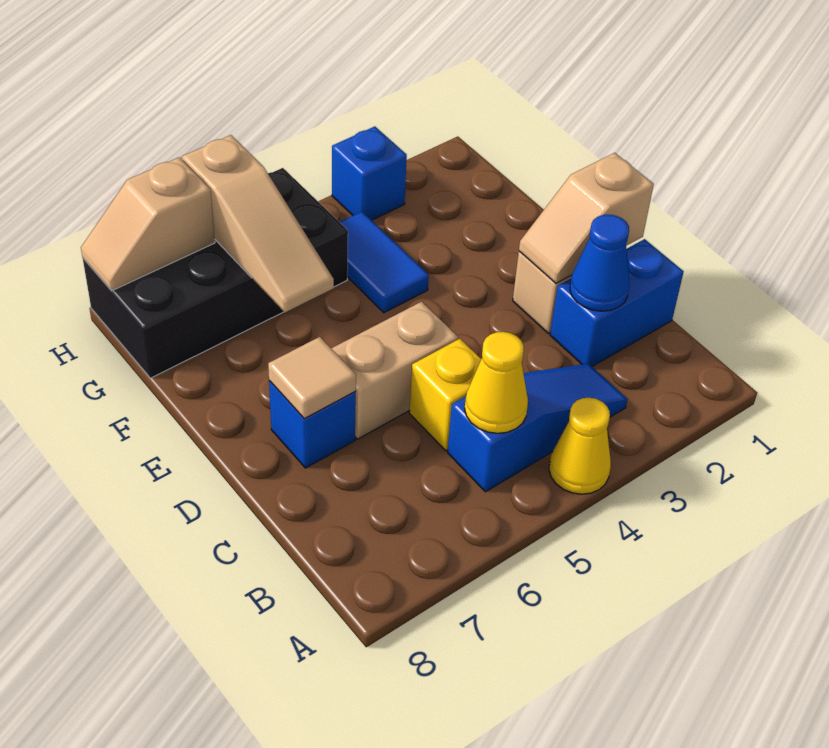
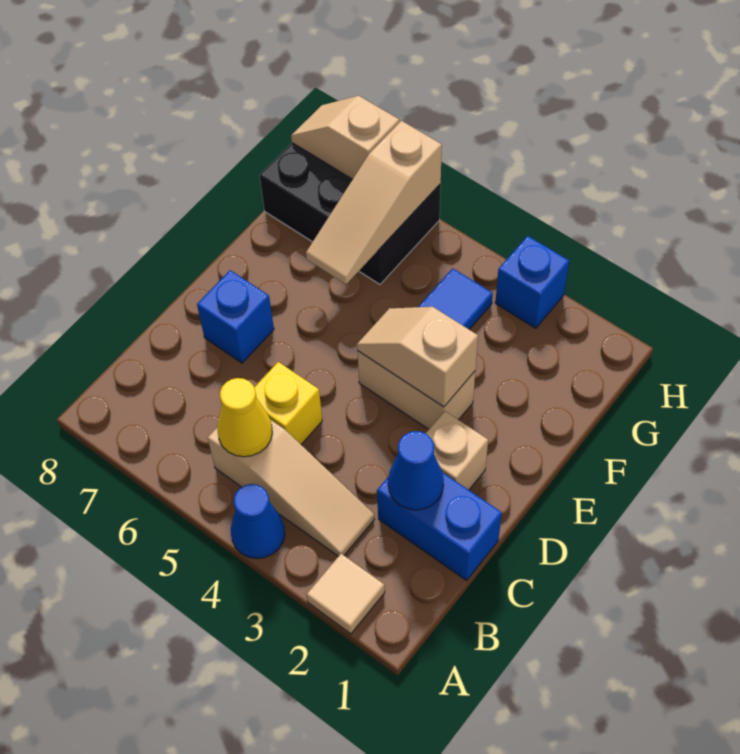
yellow 1x1 cone [549,398,611,494] -> blue 1x1 cone [231,484,285,558]
blue 1x3 slope [448,364,627,492] -> tan 1x3 slope [208,420,374,556]
tan 1x2 slope [519,153,654,283] -> tan 1x2 slope moved to [357,307,478,407]
tan 1x2 brick [331,302,458,439] -> tan 1x2 brick moved to [357,351,475,429]
tan 1x1 tile [268,337,356,419] -> tan 1x1 tile moved to [307,554,385,634]
black 2x4 brick [83,168,348,378] -> black 2x3 brick [260,143,441,284]

